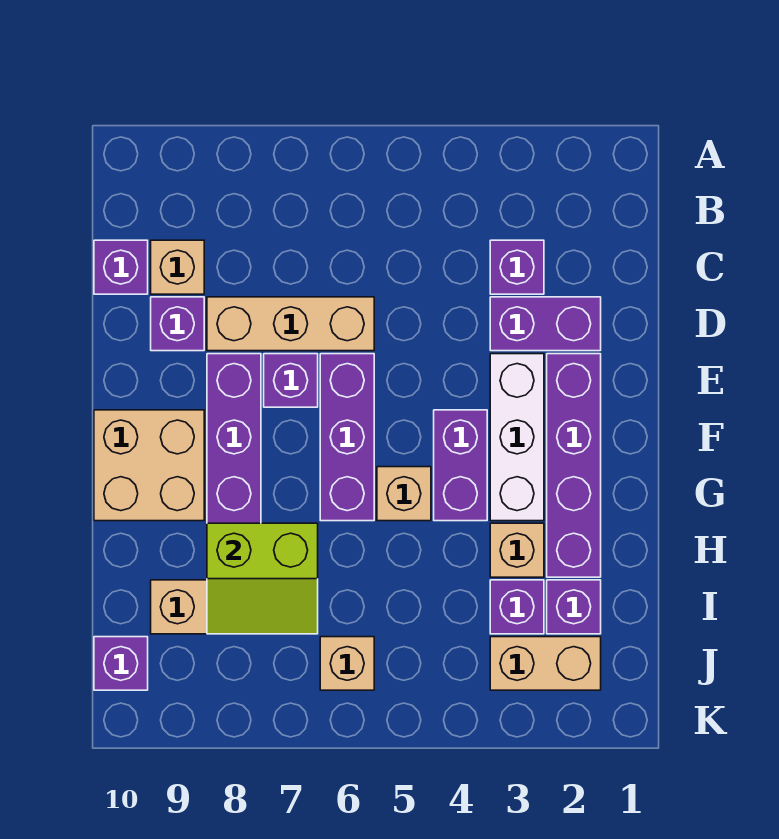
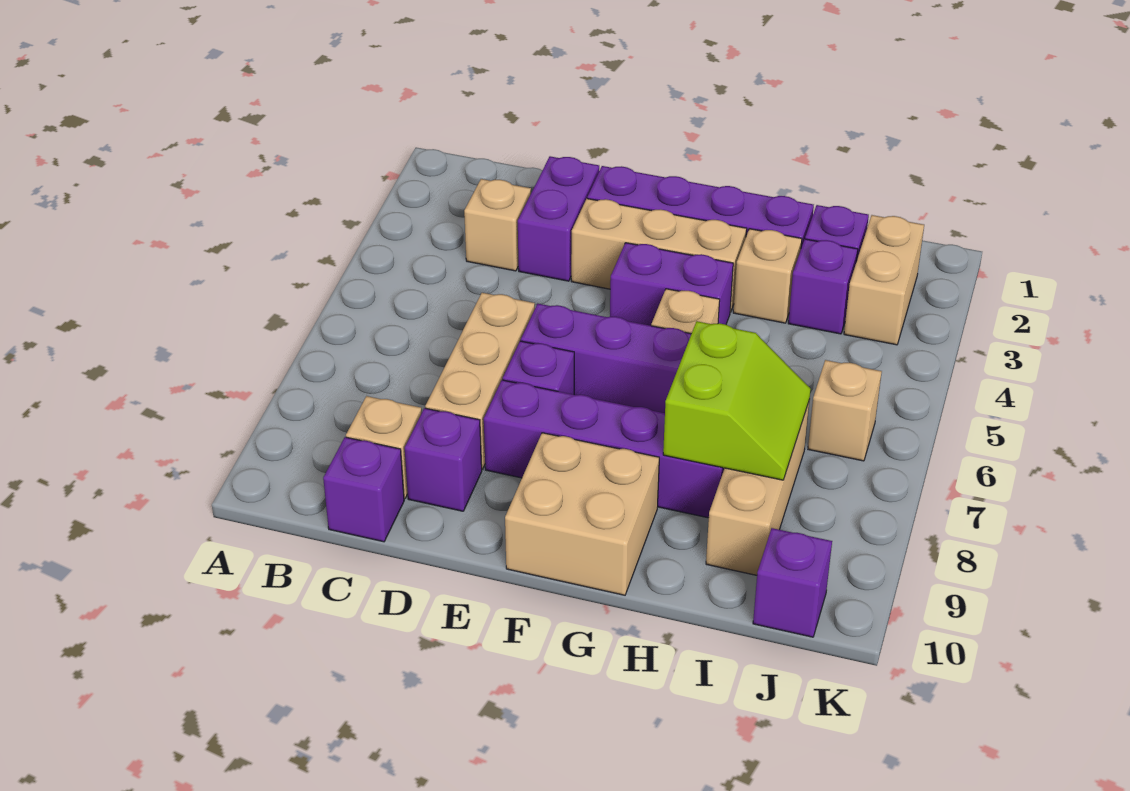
purple 1x1 brick [490,240,544,294] -> tan 1x1 brick [464,179,531,271]
white 1x3 brick [490,354,544,521] -> tan 1x3 brick [571,199,747,312]

